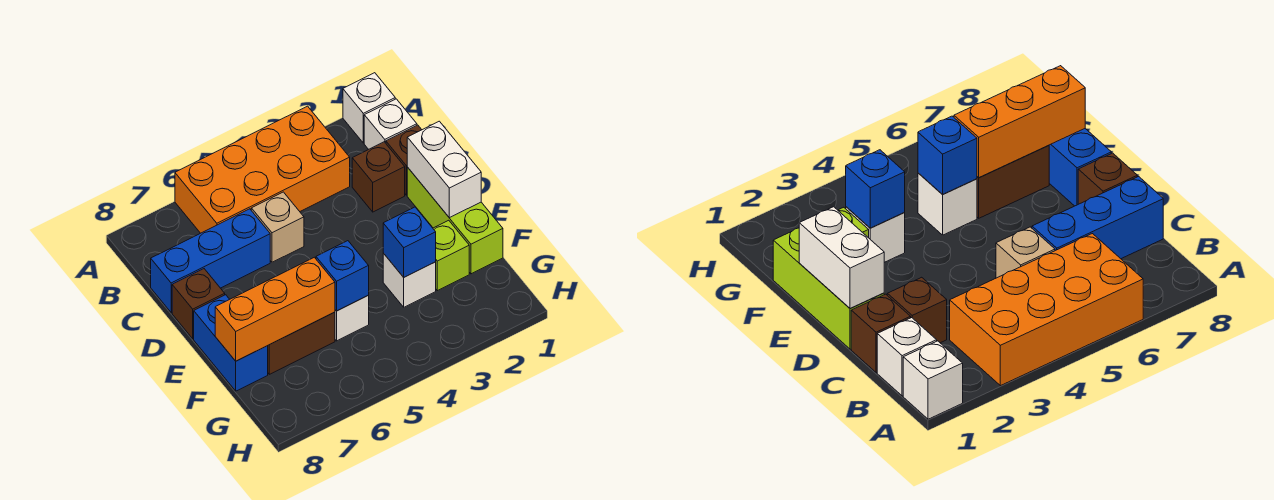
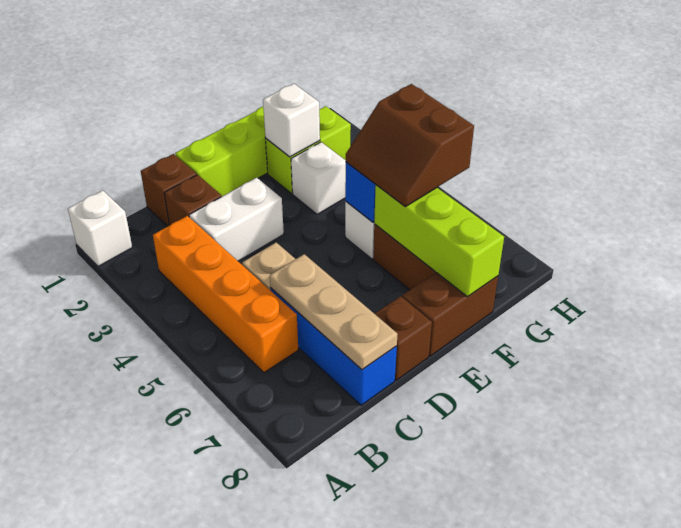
orange 2x4 brick [175,106,350,233] -> orange 1x4 brick [153,216,298,373]
white 1x1 brick [364,99,417,149] -> white 1x1 brick moved to [263,84,320,157]
none -> tan 1x3 plate [270,254,397,369]
white 1x2 brick [407,121,481,218] -> white 1x2 brick moved to [189,178,284,261]
blue 1x2 brick [194,295,268,391] -> brown 1x2 brick [402,273,498,356]
lime 1x1 brick [433,220,469,291] -> lime 1x2 brick [266,106,351,194]
blue 1x1 brick [383,207,436,277] -> none
none -> brown 2x2 slope [346,84,474,207]
orange 1x3 brick [215,257,335,361] -> lime 1x3 brick [374,185,504,297]

